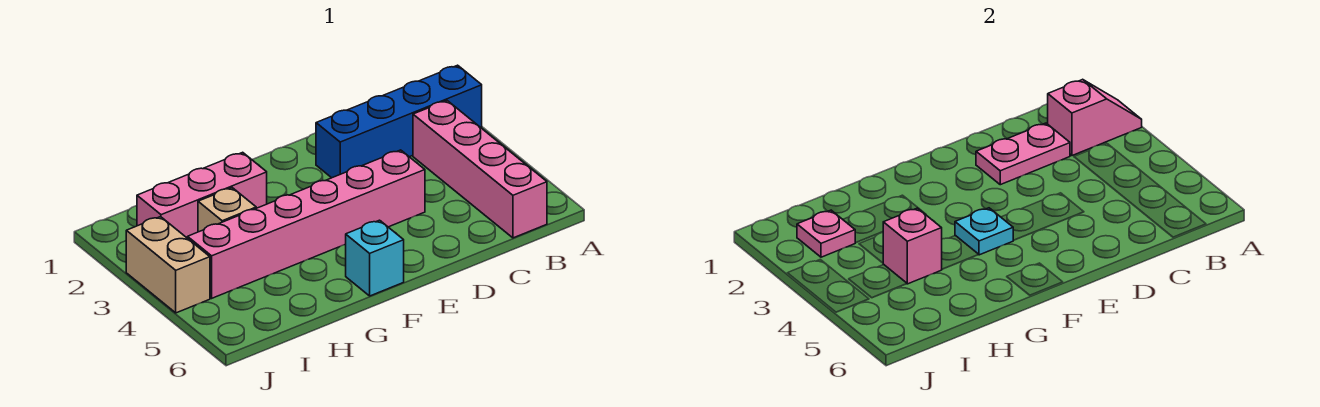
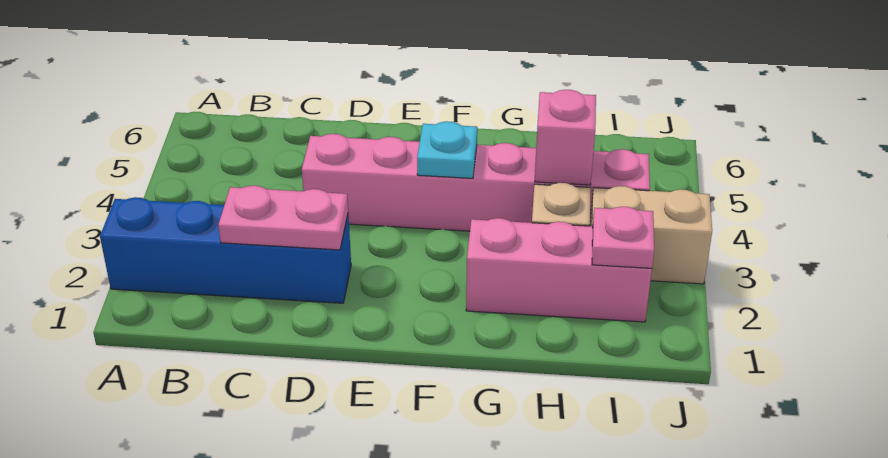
pink 1x2 slope [1048,79,1142,156] -> none
pink 1x4 brick [413,101,547,238] -> none
cyan 1x1 brick [345,220,404,296] -> none
tan 1x2 brick [126,217,210,313] -> tan 1x2 brick turned to [590,186,712,284]

